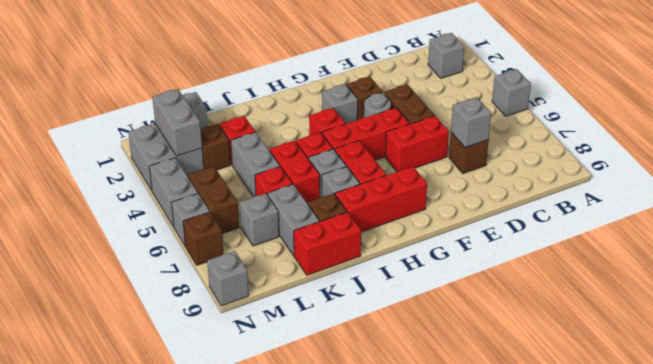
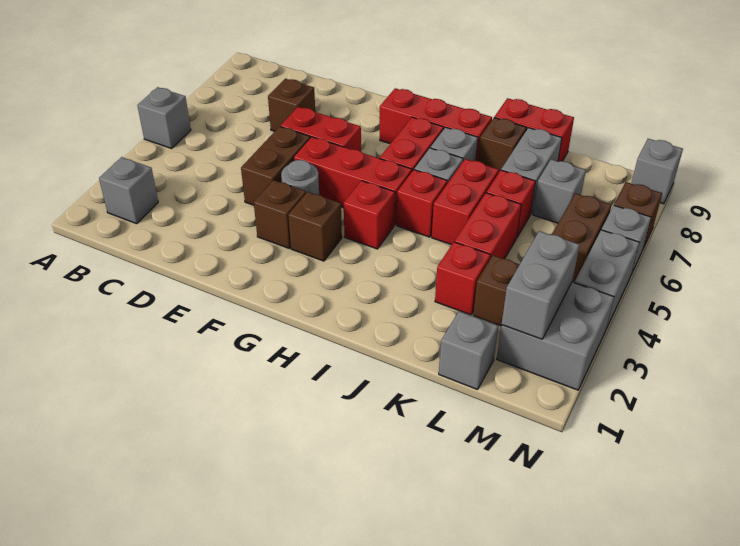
grey 1x1 brick [451,97,491,147] -> none
grey 1x1 brick [322,84,358,124] -> brown 1x1 brick [288,192,342,261]
grey 1x2 brick [231,132,280,197] -> red 1x2 brick [454,193,521,259]

